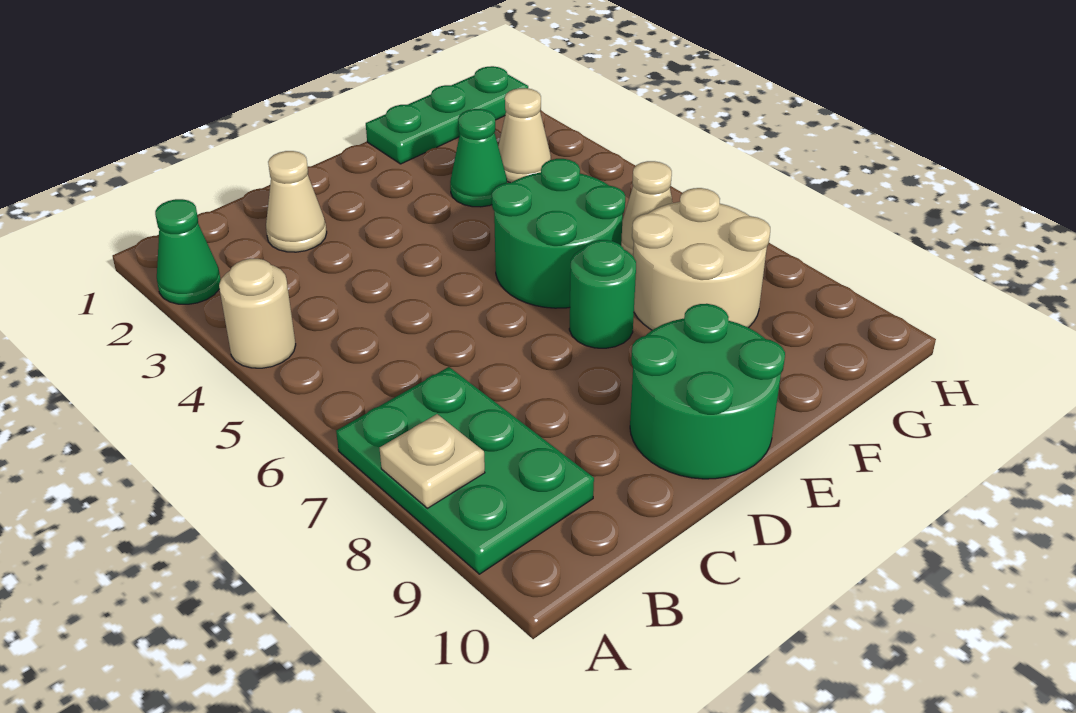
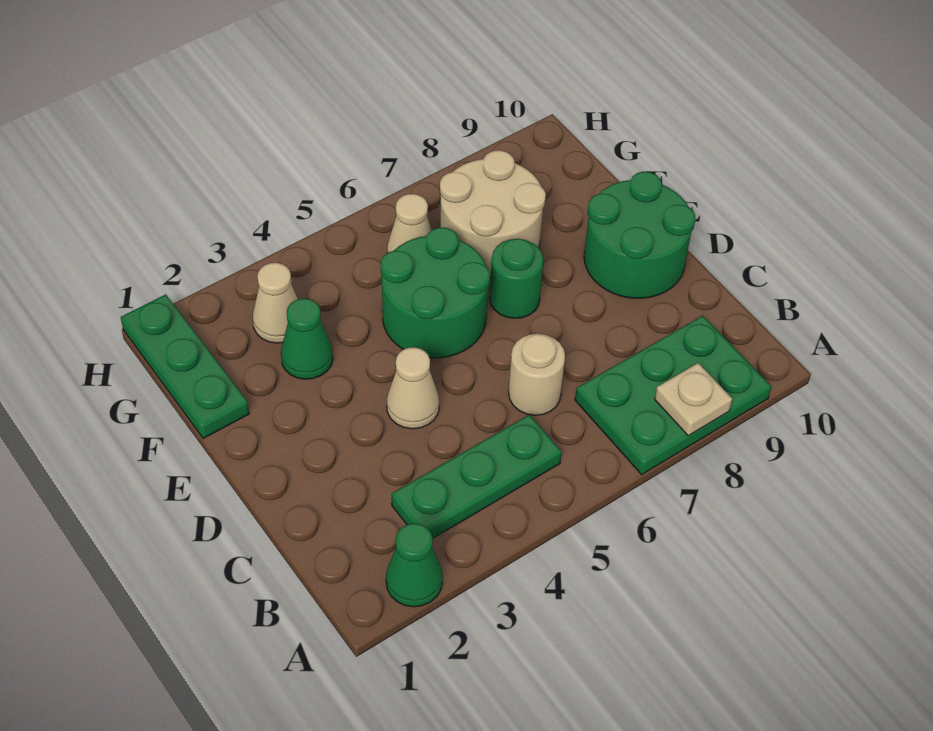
tan 1x1 round brick [219,259,296,368] -> tan 1x1 round brick moved to [509,334,565,415]
none -> green 1x3 plate [391,415,562,538]
tan 1x1 cone [266,151,327,252] -> tan 1x1 cone moved to [387,347,439,429]

